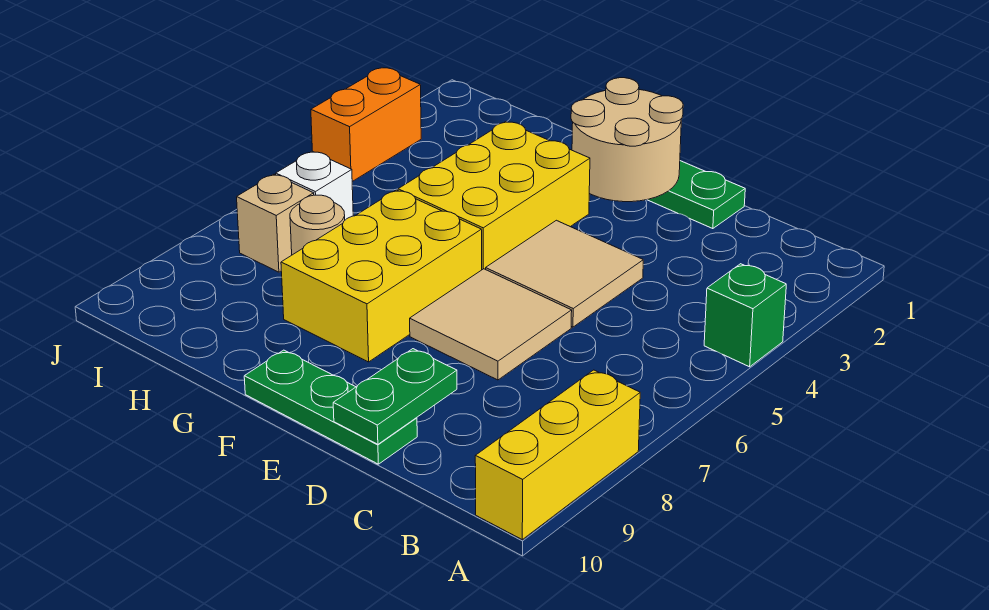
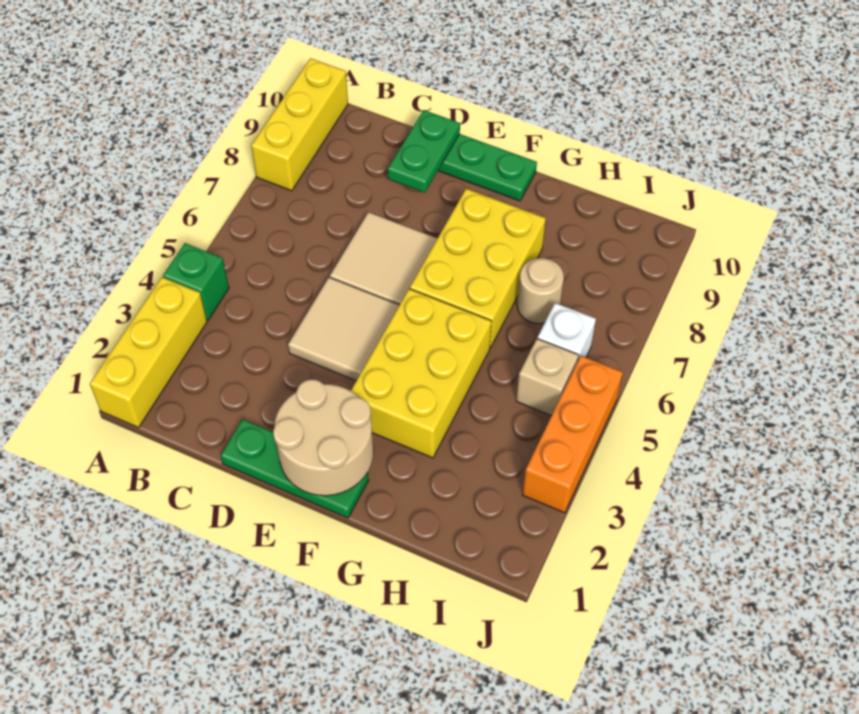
none -> yellow 1x3 brick [90,277,207,428]
tan 1x1 brick [237,174,314,272] -> tan 1x1 brick moved to [516,339,578,416]
orange 1x2 brick [311,68,421,182] -> orange 1x3 brick [523,356,623,513]

